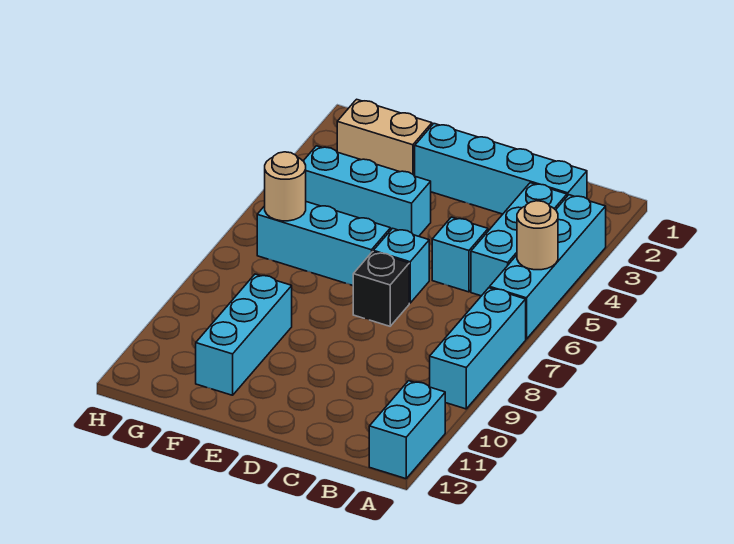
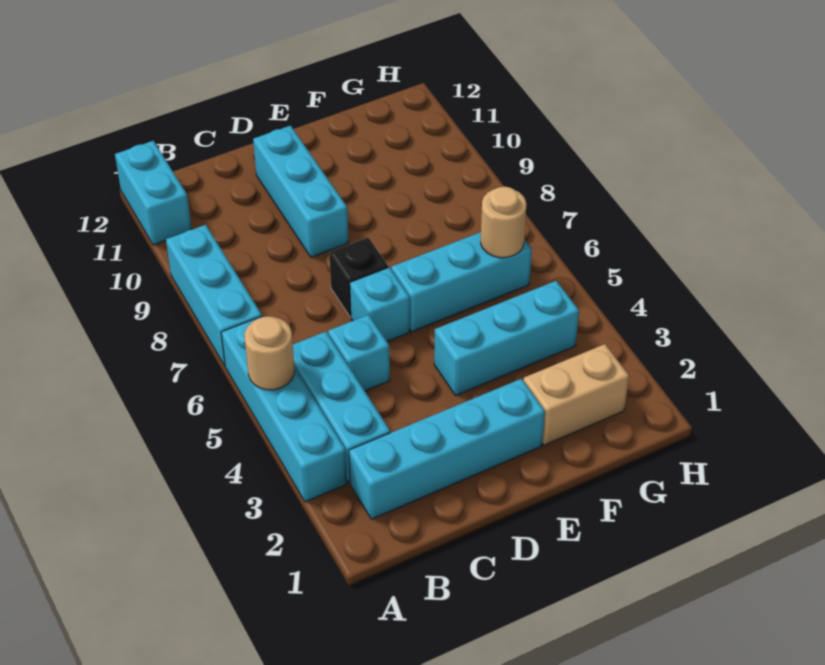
cyan 1x3 brick [196,274,292,395] -> cyan 1x3 brick moved to [253,126,349,257]

